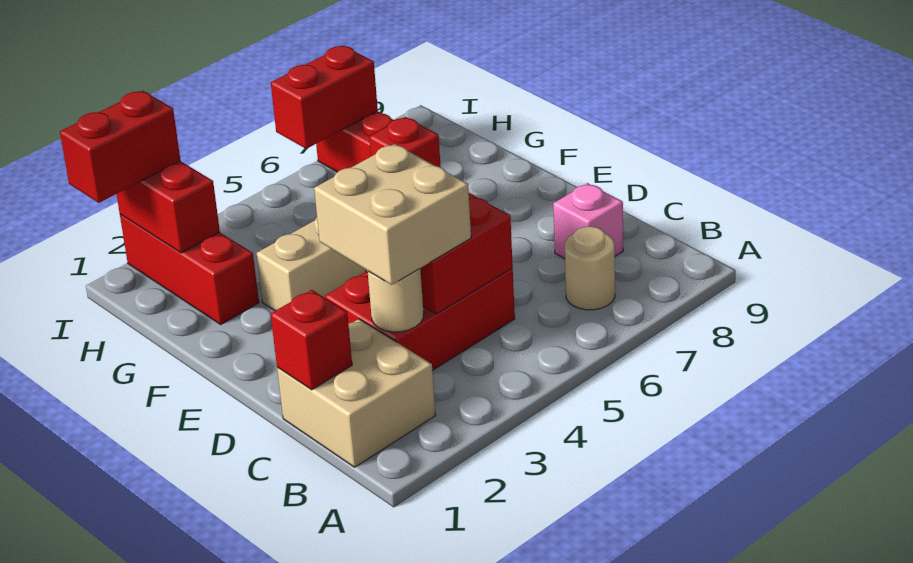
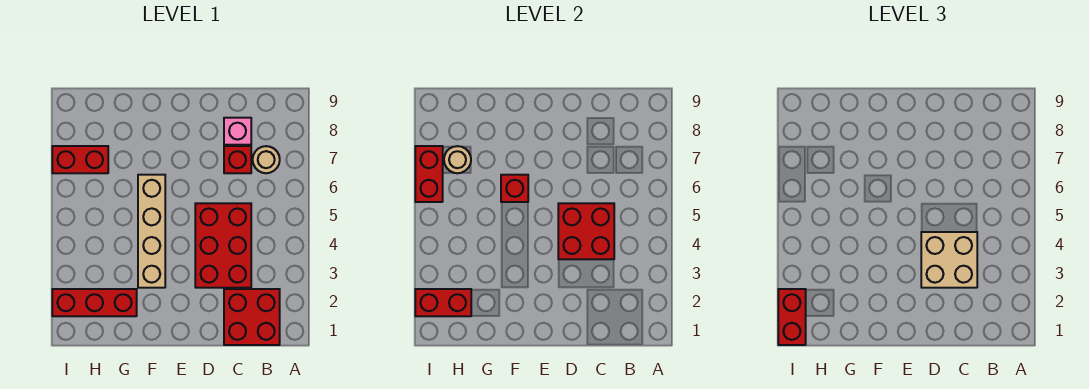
tan 2x2 brick [277,319,435,467] -> red 2x2 brick [224,289,280,345]
red 1x1 brick [271,290,352,390] -> red 1x1 brick moved to [224,146,251,173]
tan 1x1 round brick [368,269,424,332] -> tan 1x1 round brick moved to [444,146,471,173]

